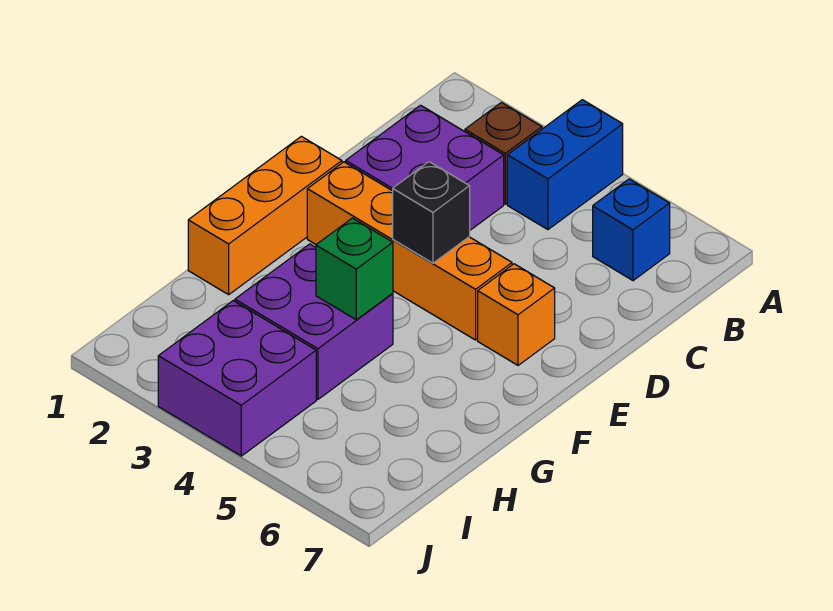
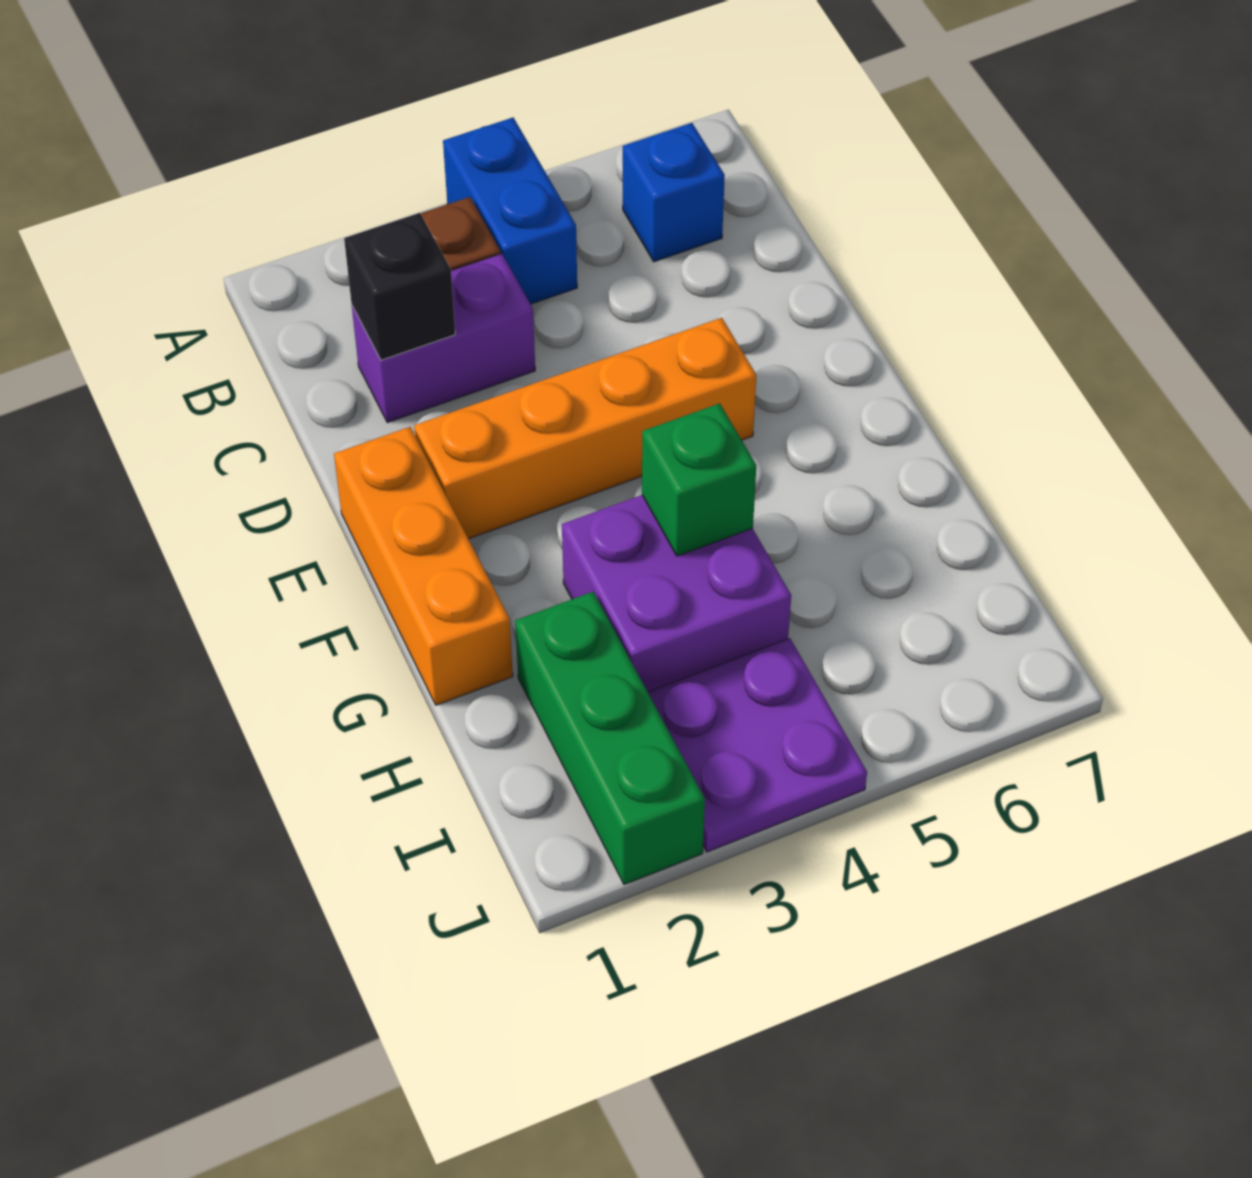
purple 2x2 brick [346,105,504,230] -> purple 1x2 brick [352,254,535,423]
black 1x1 brick [393,162,470,263] -> black 1x1 brick moved to [344,213,455,360]
orange 1x1 brick [478,264,555,365] -> none
none -> green 1x3 brick [515,592,705,885]
purple 2x2 brick [158,301,316,456] -> purple 2x2 plate [648,638,867,852]

